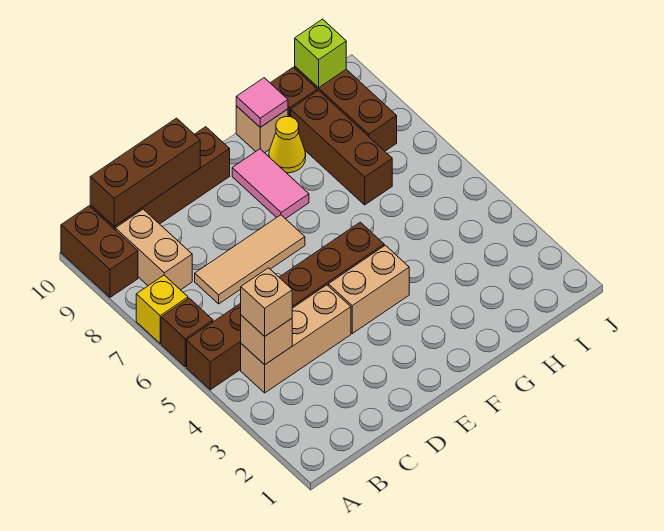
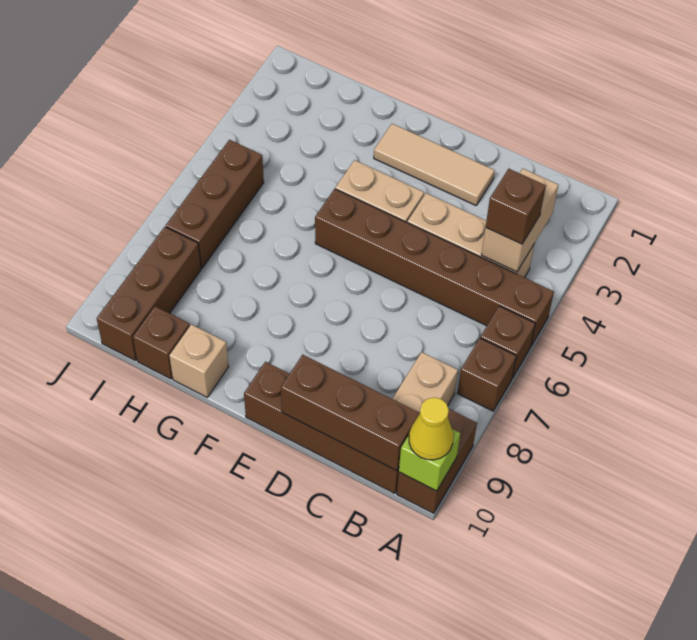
yellow 1x1 brick [136,275,188,343] -> brown 1x1 brick [457,338,516,411]
tan 1x1 brick [241,315,292,365] -> tan 1x2 brick [481,169,558,272]
tan 1x1 brick [241,268,292,336] -> brown 1x1 brick [486,169,546,244]
tan 1x3 tile [195,215,305,304] -> tan 1x3 tile moved to [374,124,495,205]
pink 1x2 tile [232,149,309,219] -> none
yellow 1x1 cone [269,116,306,173] -> yellow 1x1 cone moved to [409,397,453,460]
pink 1x1 tile [236,78,288,127] -> none
brown 1x3 brick [291,90,392,205] -> brown 1x3 brick moved to [166,140,264,268]
lime 1x1 brick [295,19,346,88] -> lime 1x1 brick moved to [399,429,460,491]

